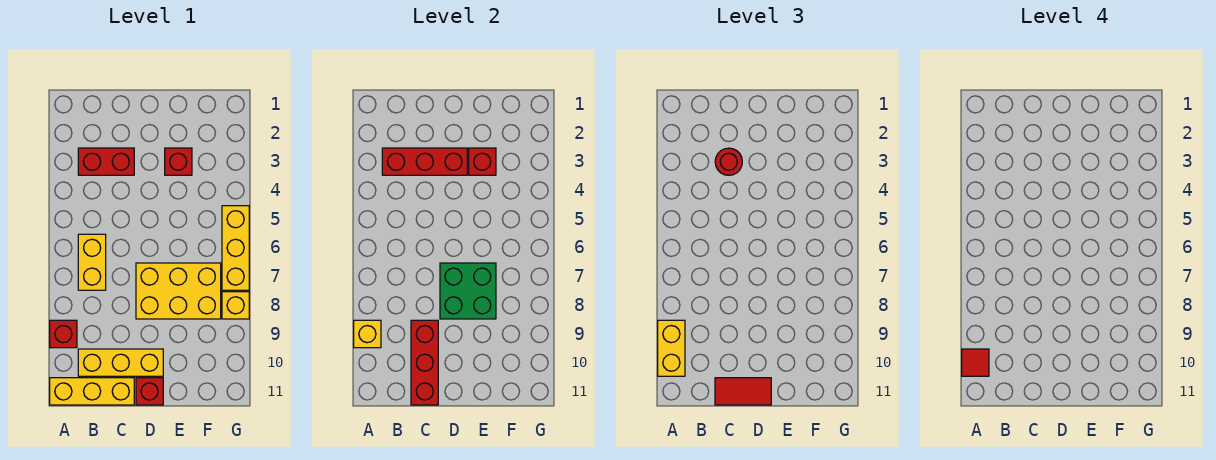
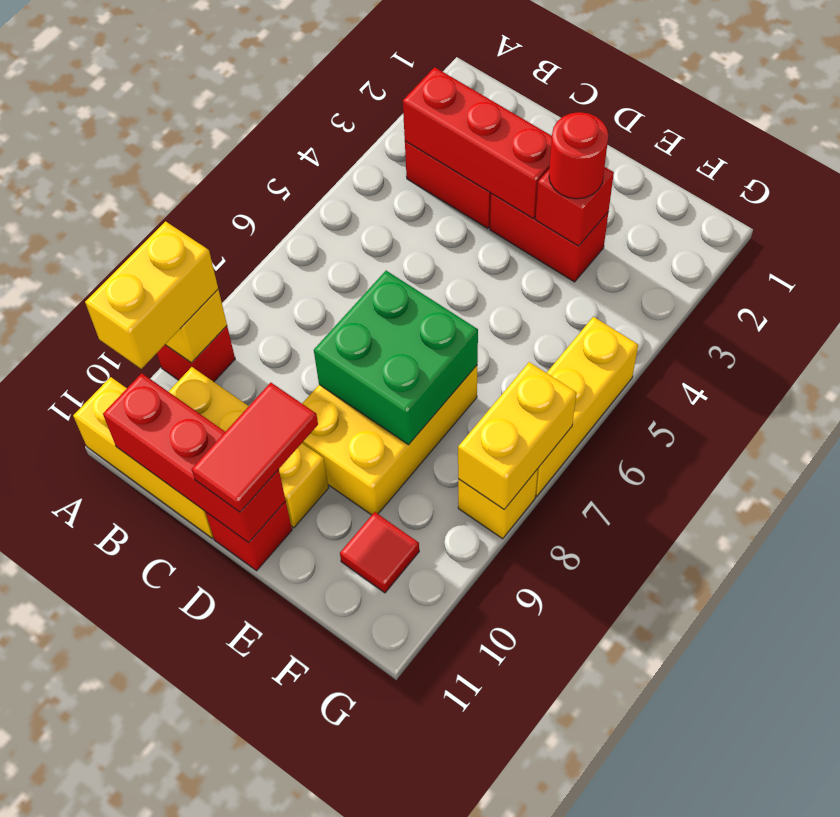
red 1x1 tile [962,349,989,376] -> red 1x1 tile moved to [340,512,419,593]
yellow 1x2 brick [78,234,106,290] -> yellow 1x2 brick moved to [458,362,576,509]
red 1x1 round brick [715,148,742,175] -> red 1x1 round brick moved to [549,112,608,199]
red 1x3 brick [411,320,438,405] -> red 1x3 brick turned to [103,373,286,543]
red 1x2 tile [715,378,771,405] -> red 1x2 tile turned to [192,383,318,512]
yellow 2x3 brick [136,263,221,319] -> yellow 2x3 brick turned to [302,366,477,515]
red 1x1 brick [165,148,192,175] -> red 1x2 brick [490,194,608,282]

